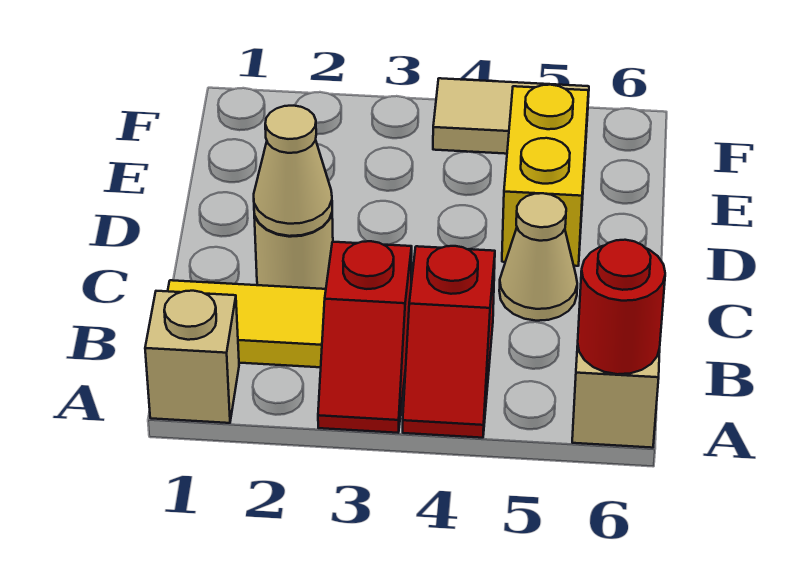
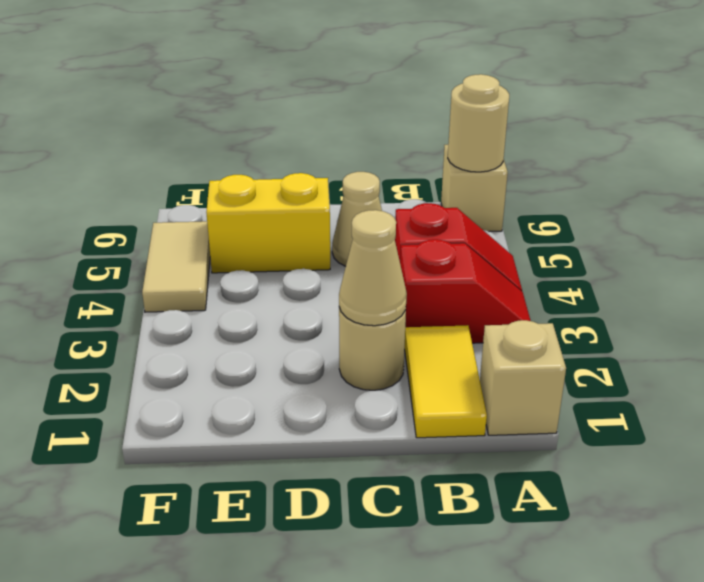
red 1x1 round brick [578,240,665,374] -> tan 1x1 round brick [448,74,509,172]

